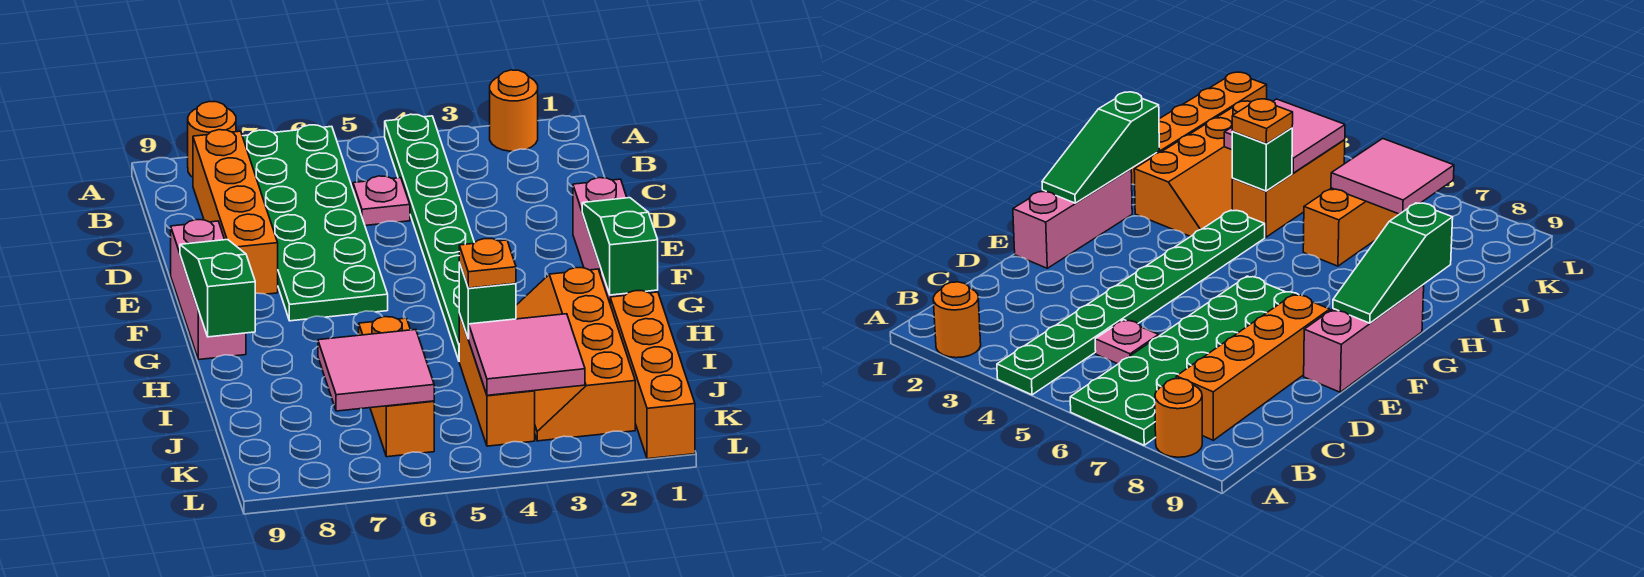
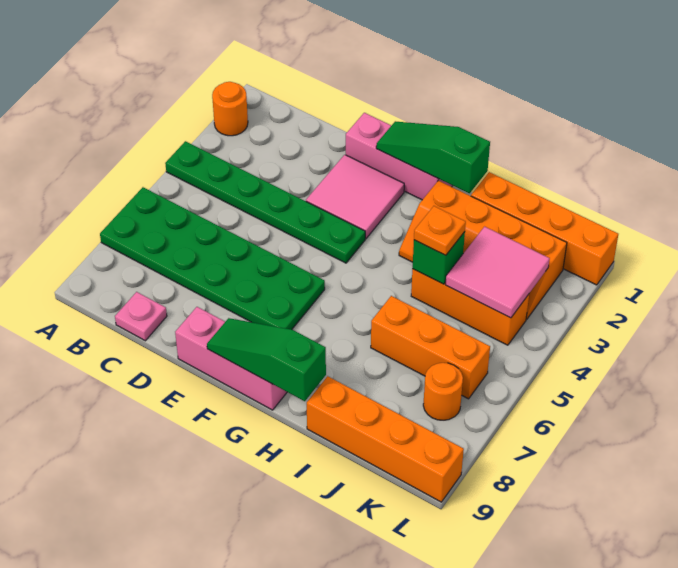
green 1x8 plate [385,114,474,360] -> green 1x6 plate [165,141,365,263]
orange 1x1 round brick [188,102,236,177] -> orange 1x1 round brick moved to [423,363,463,420]
orange 1x4 brick [193,130,278,294] -> orange 1x4 brick moved to [307,376,464,502]
pink 1x1 plate [353,176,410,226] -> pink 1x1 plate moved to [115,292,167,341]
pink 2x2 tile [318,330,434,411] -> pink 2x2 tile moved to [306,155,404,239]

